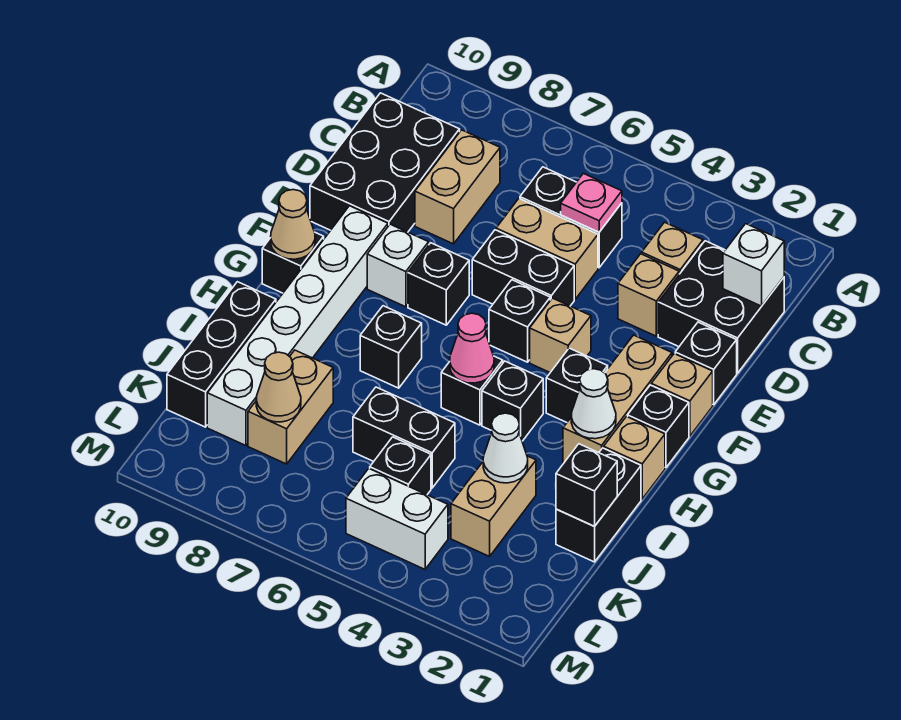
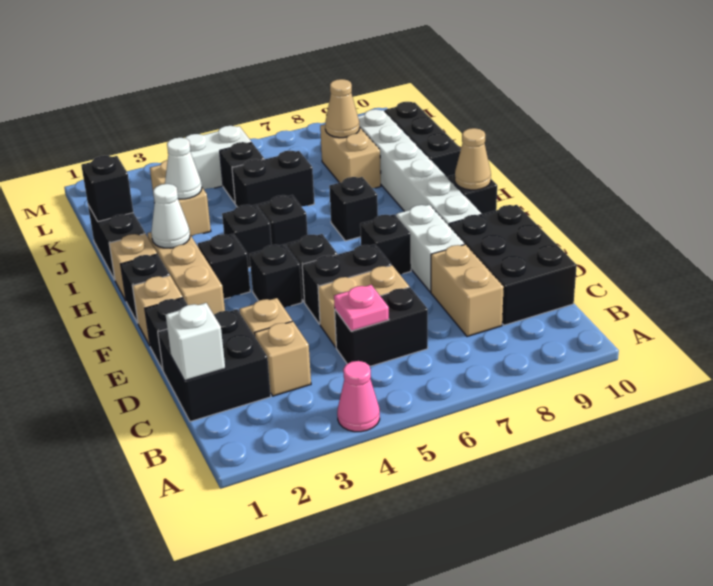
tan 1x1 brick [530,298,591,372] -> black 1x1 brick [249,244,302,308]
white 1x1 brick [367,224,429,307] -> white 1x2 brick [396,205,465,292]
pink 1x1 cone [450,313,494,383] -> pink 1x1 cone moved to [337,361,380,432]

